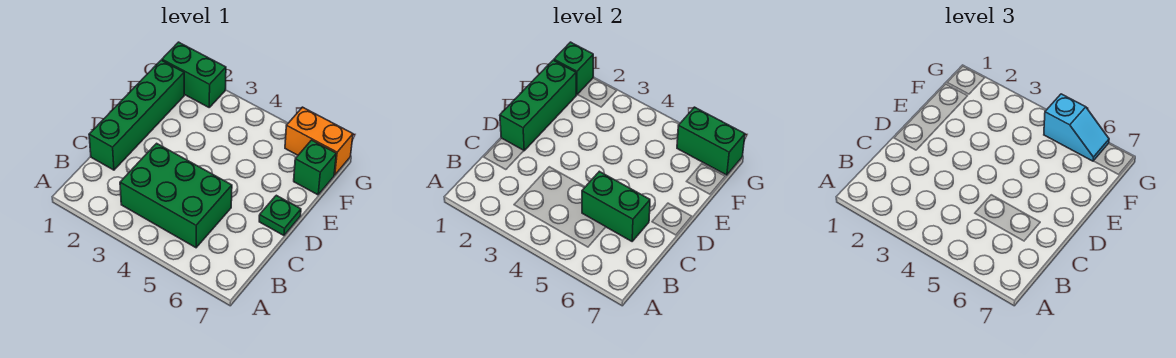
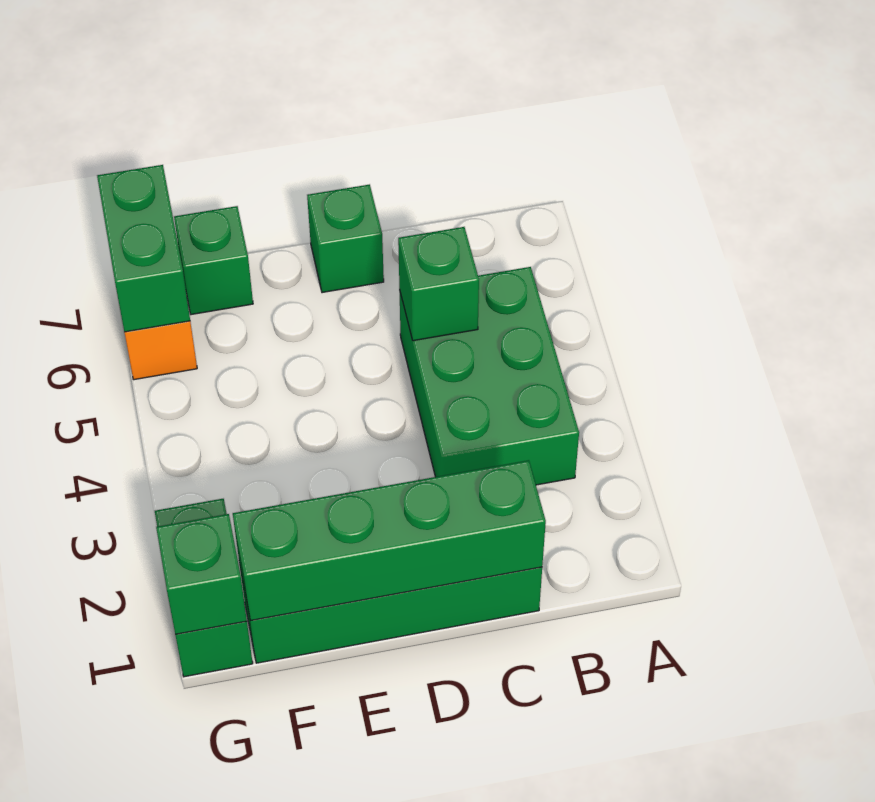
green 1x2 brick [582,171,650,241] -> green 1x1 brick [398,227,479,341]
green 1x3 brick [500,60,576,151] -> green 1x4 brick [233,460,546,621]
green 1x1 plate [259,195,301,235] -> green 1x1 brick [307,184,384,293]
cyan 1x2 slope [1044,94,1109,161] -> none

